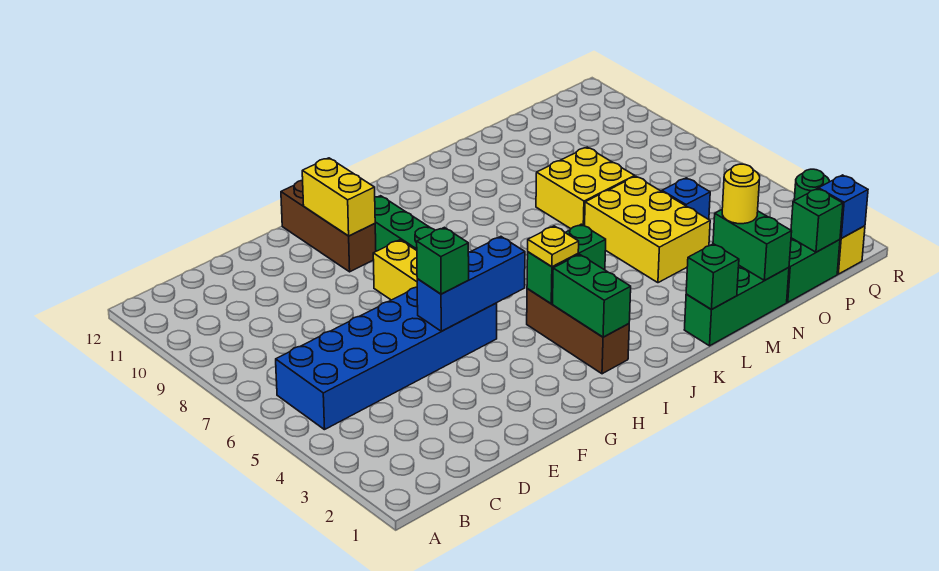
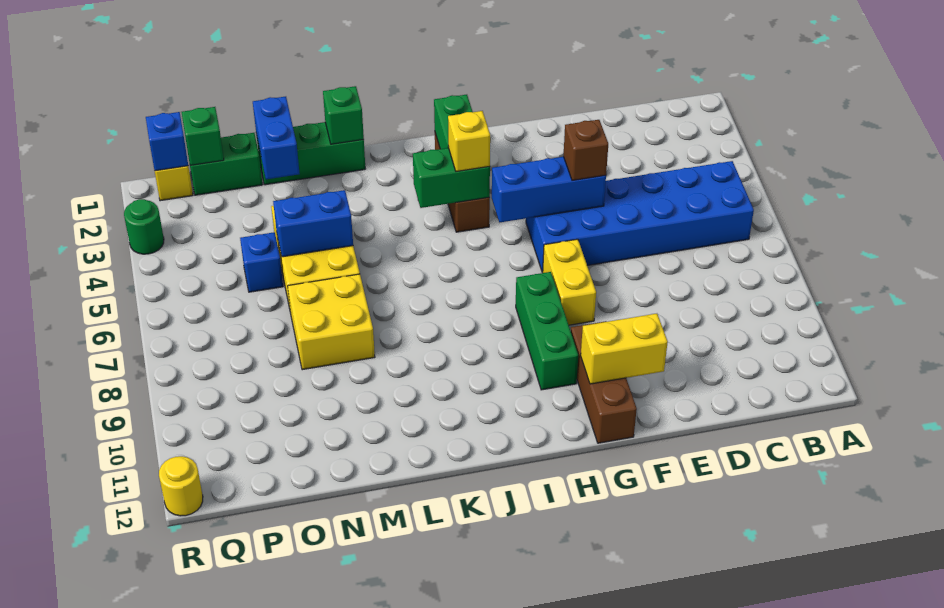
green 1x1 brick [417,227,469,294] -> brown 1x1 brick [563,120,608,181]
yellow 1x2 brick [302,158,375,236] -> yellow 1x2 brick turned to [581,314,668,384]
yellow 1x1 plate [528,226,579,267] -> yellow 1x1 brick [448,111,490,172]
none -> blue 1x2 brick [273,190,353,257]
green 1x2 brick [713,210,792,280] -> blue 1x2 brick [253,97,300,179]
yellow 1x1 round brick [722,164,760,224] -> yellow 1x1 round brick moved to [159,456,203,516]

